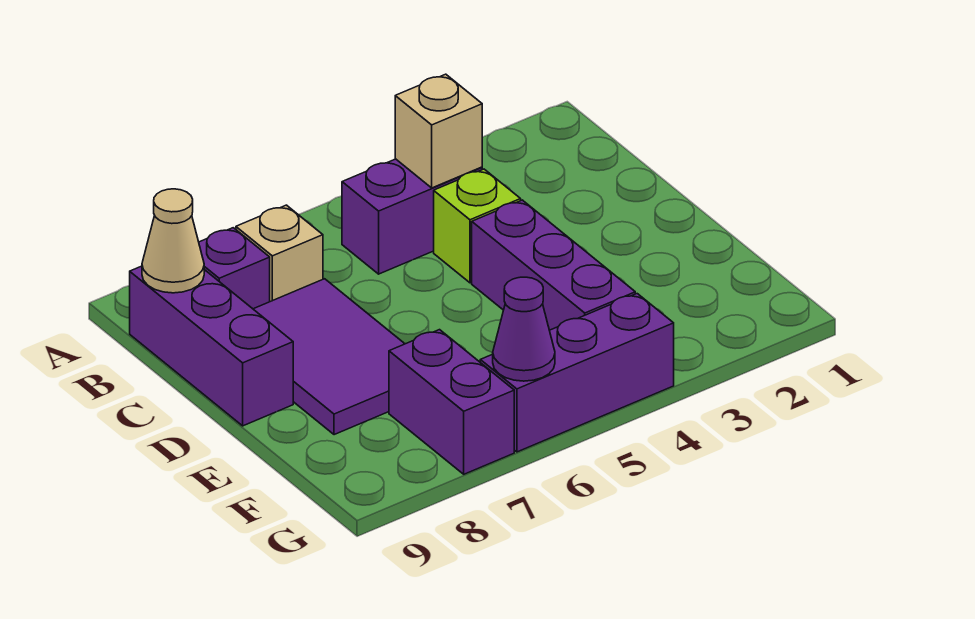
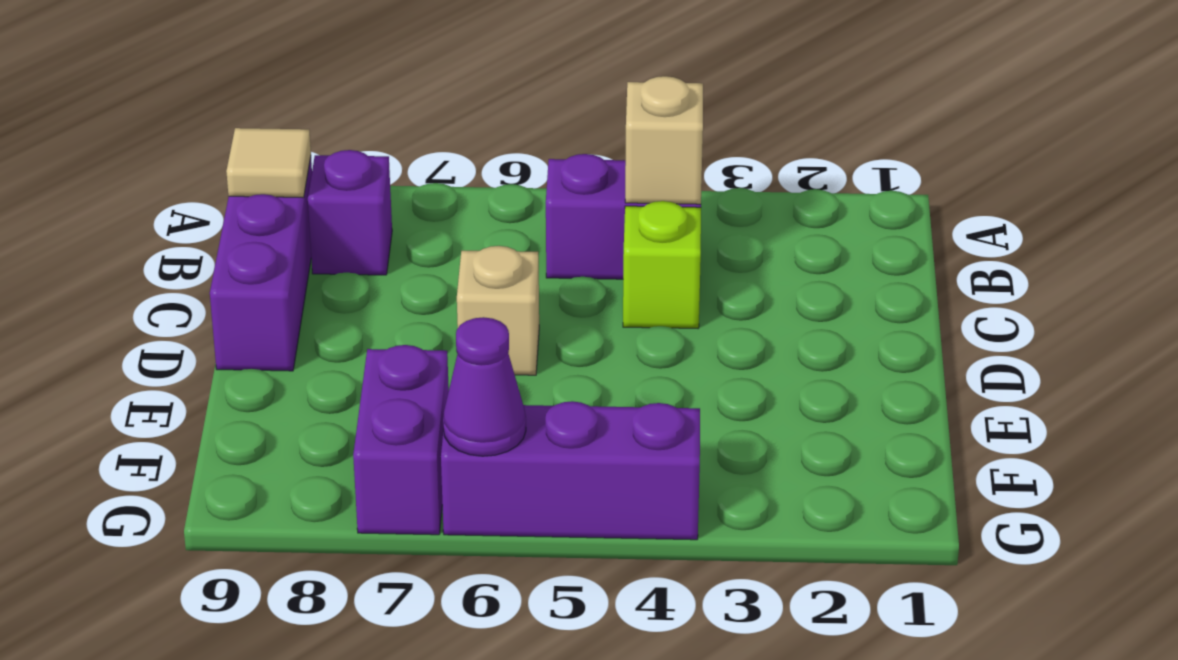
tan 1x1 brick [236,205,323,302] -> tan 1x1 brick moved to [457,246,539,375]
tan 1x1 cone [142,189,204,293] -> tan 1x1 tile [226,128,311,198]
purple 2x3 tile [254,279,405,435] -> none
purple 1x3 brick [472,200,635,330] -> none

